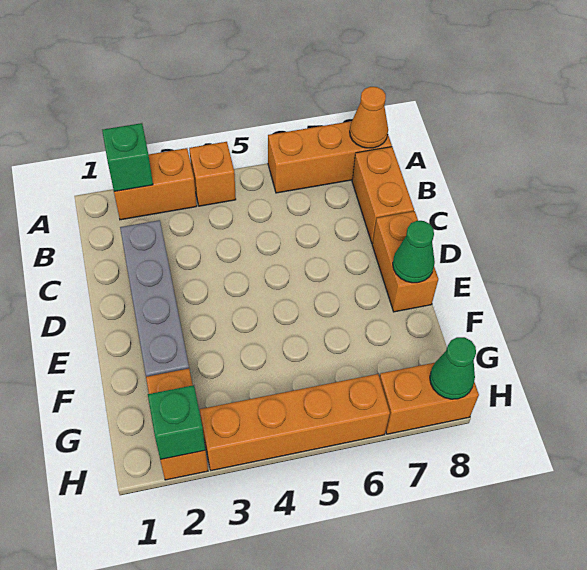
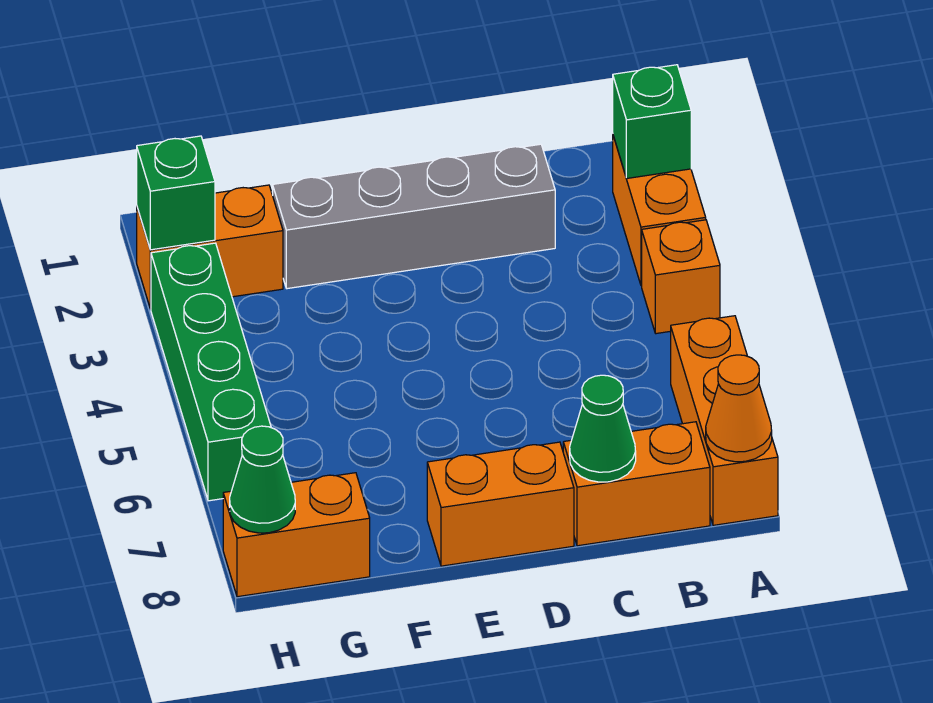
green 1x1 cone [393,221,435,283] -> green 1x1 cone moved to [570,375,636,482]
orange 1x4 brick [200,374,390,470] -> green 1x4 brick [151,243,271,501]
orange 1x2 brick [380,363,479,434] -> orange 1x2 brick turned to [223,473,370,597]

